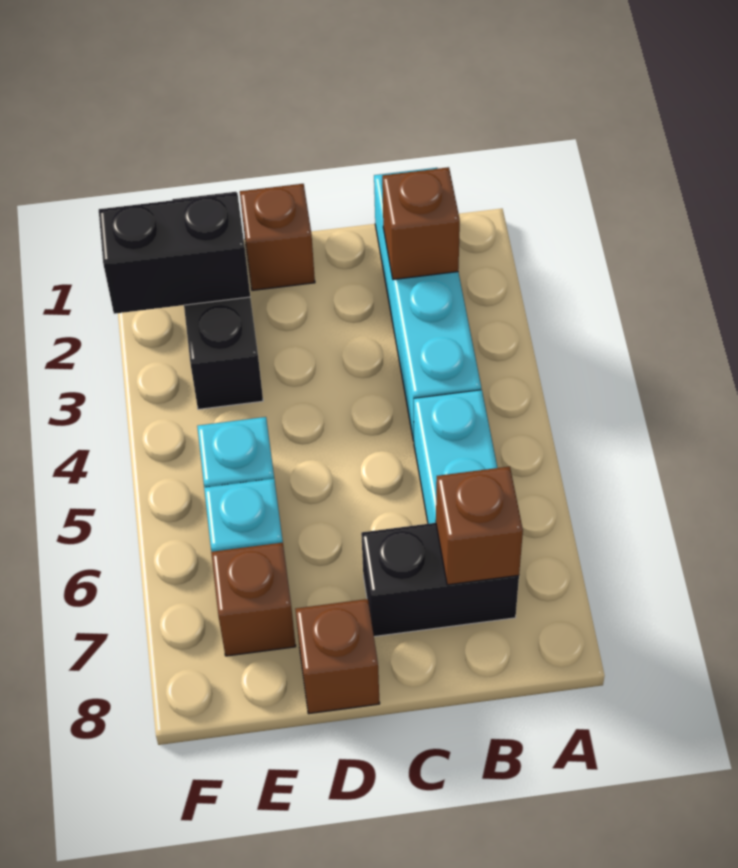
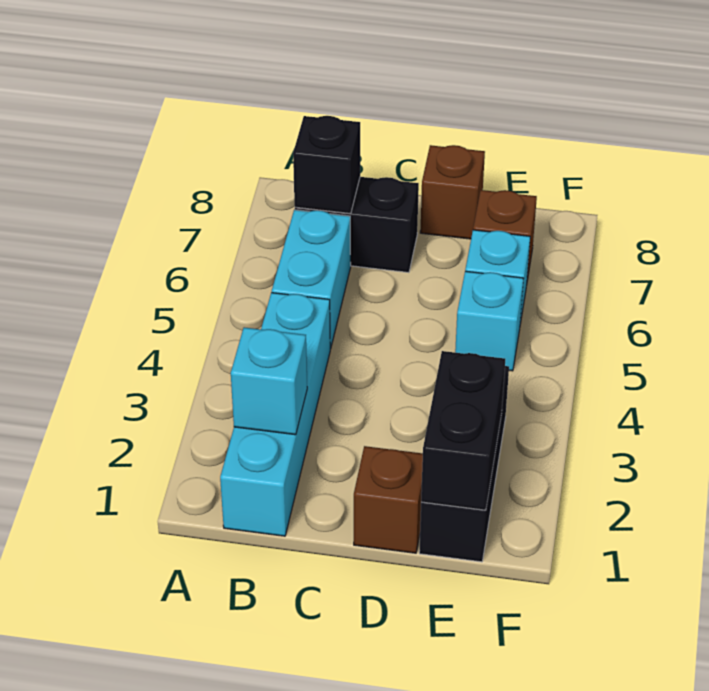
brown 1x1 brick [382,167,460,280] -> cyan 1x1 brick [231,327,307,435]
brown 1x1 brick [436,467,523,585] -> black 1x1 brick [293,116,360,214]
black 1x2 brick [99,193,250,314] -> black 1x2 brick turned to [421,351,505,510]

